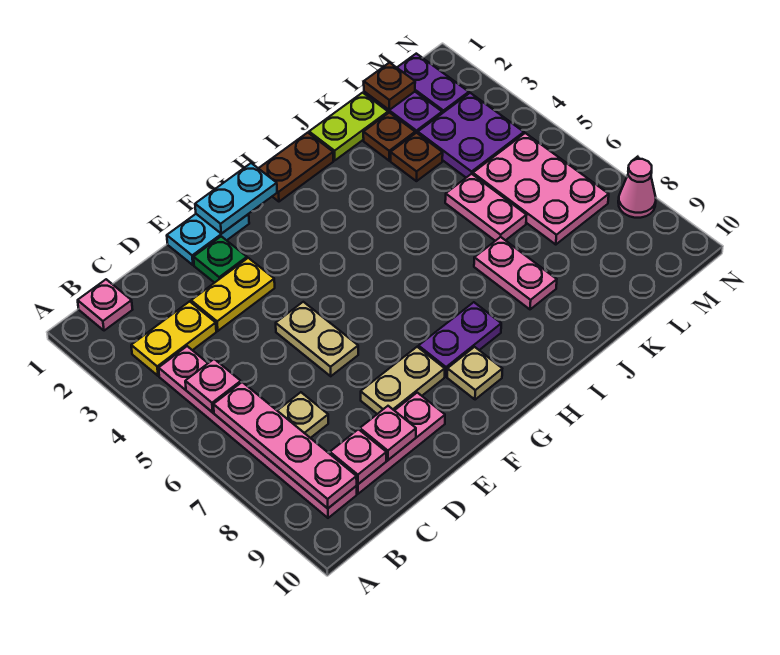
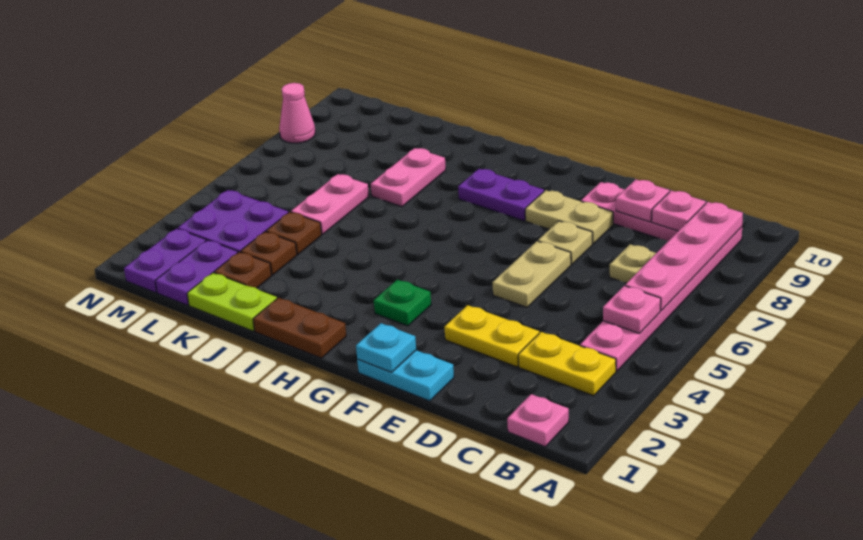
green 1x1 plate [194,236,247,283] -> green 1x1 plate moved to [374,280,431,326]
cyan 1x2 plate [195,163,277,234] -> cyan 1x1 plate [356,323,416,372]
tan 1x1 plate [447,347,502,400] -> tan 1x1 plate moved to [538,221,592,265]
brown 1x1 plate [364,63,415,110] -> brown 1x1 plate moved to [266,212,321,254]
pink 2x3 plate [473,133,609,245] -> none

